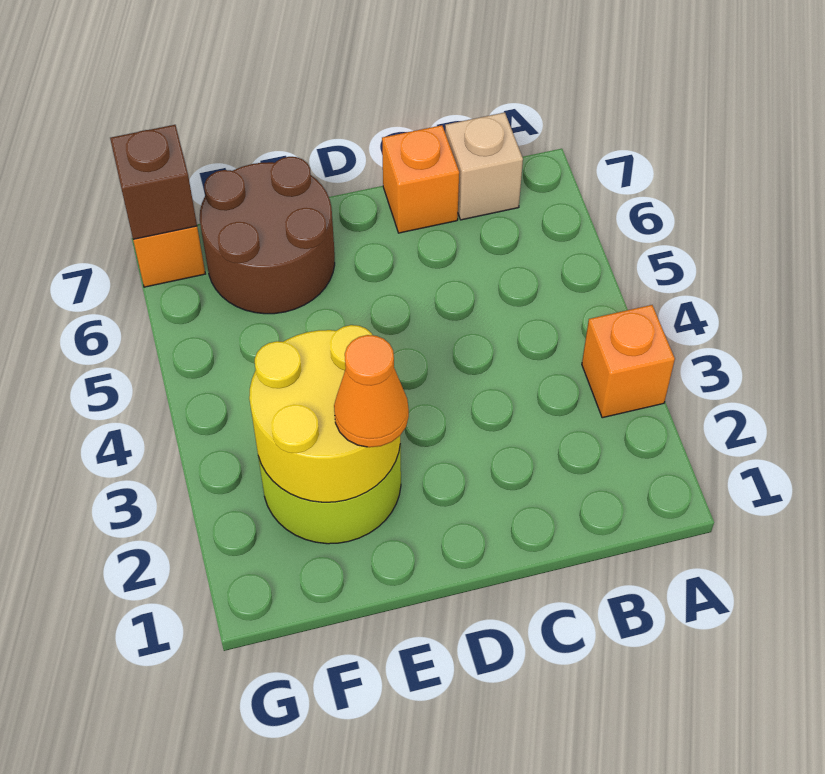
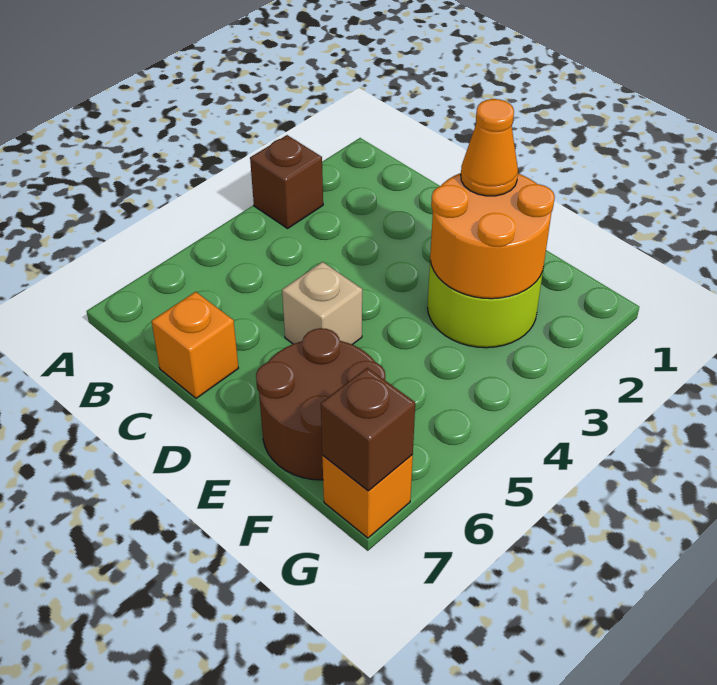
orange 1x1 brick [582,305,675,418] -> brown 1x1 brick [250,135,323,228]
tan 1x1 brick [445,112,523,220] -> tan 1x1 brick moved to [282,262,362,345]
yellow 2x2 round brick [249,325,400,502] -> orange 2x2 round brick [430,173,555,299]

